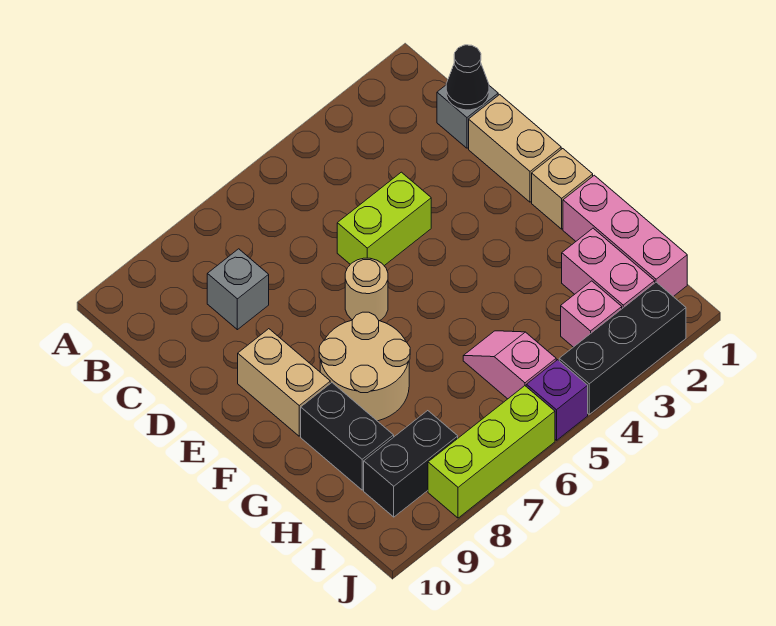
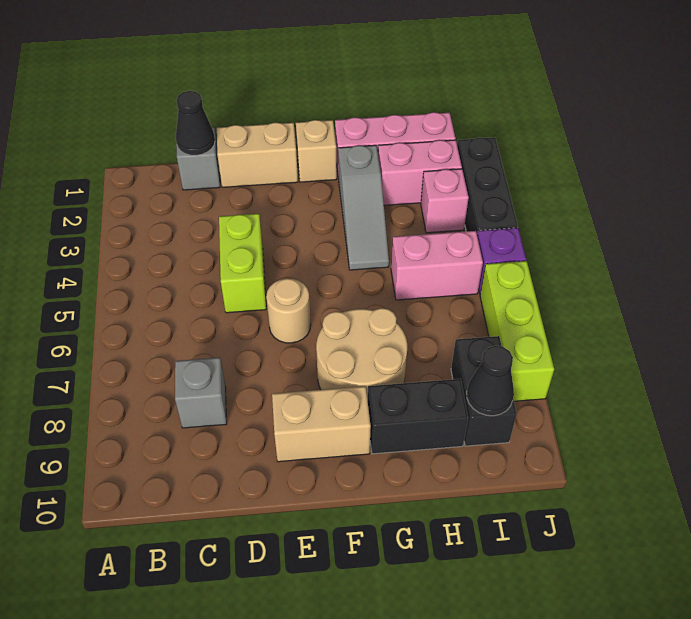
none -> grey 1x3 slope [338,145,389,270]
pink 1x2 slope [463,331,556,399] -> pink 1x2 brick [391,231,483,300]
none -> black 1x1 cone [467,346,514,416]

